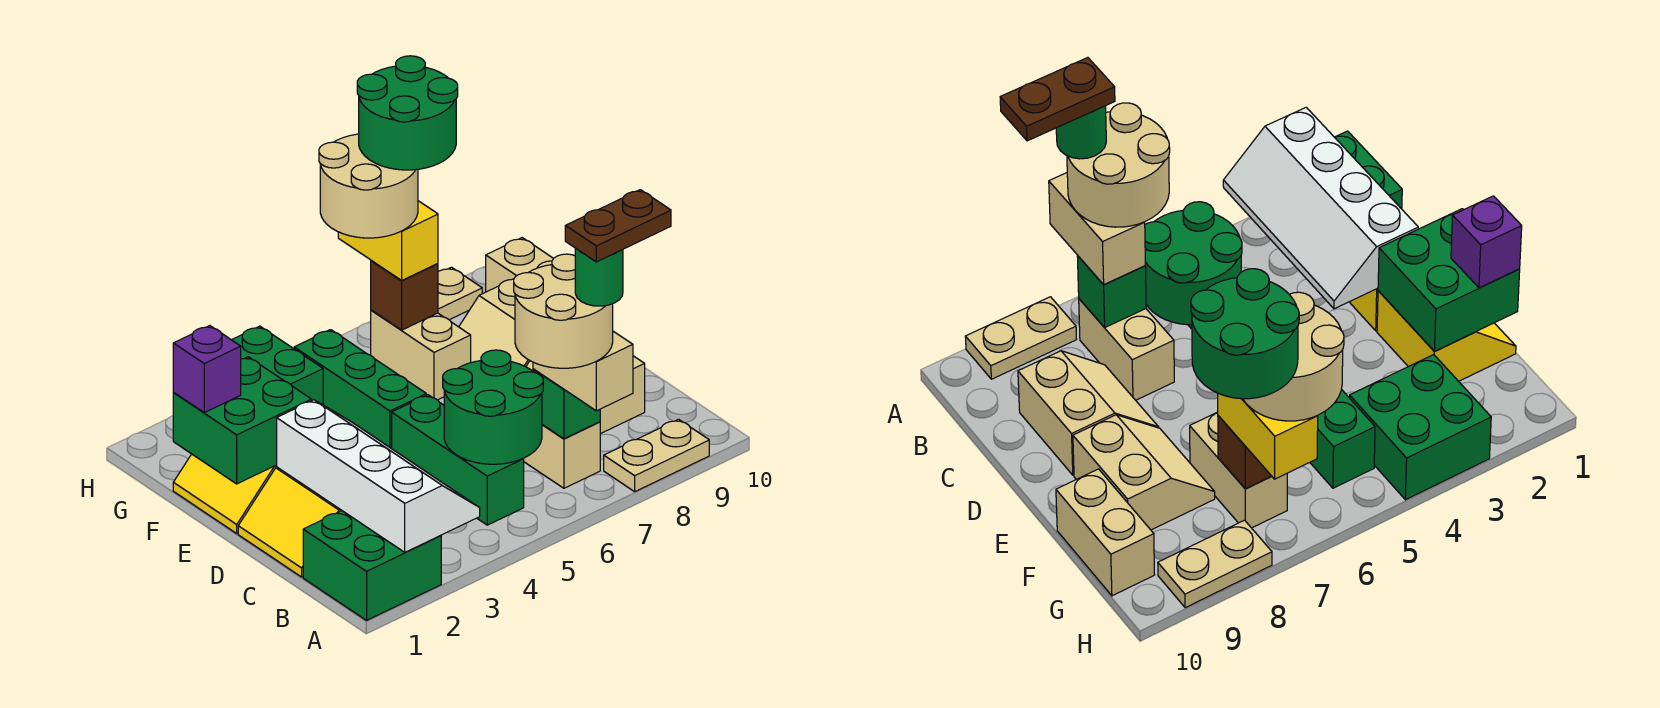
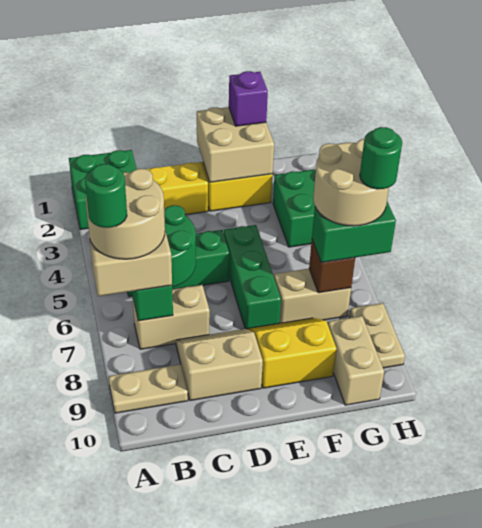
white 2x4 slope [277,400,480,552] -> none
brown 1x2 plate [565,190,671,262] -> none
tan 1x2 plate [604,419,709,492] -> tan 1x2 plate turned to [109,364,188,413]
green 2x2 brick [173,357,312,484] -> tan 2x2 brick [197,107,274,182]
green 1x3 brick [294,330,426,449] -> green 1x3 brick turned to [224,225,281,329]
tan 2x2 slope [459,279,530,367] -> yellow 2x2 slope [247,318,337,388]
tan 1x2 brick [486,238,554,292] -> tan 1x2 brick turned to [328,316,384,405]
yellow 1x2 brick [338,201,438,280] -> green 1x2 brick [312,202,396,263]
green 2x2 round brick [357,56,458,170] -> green 1x1 round brick [360,127,402,189]

